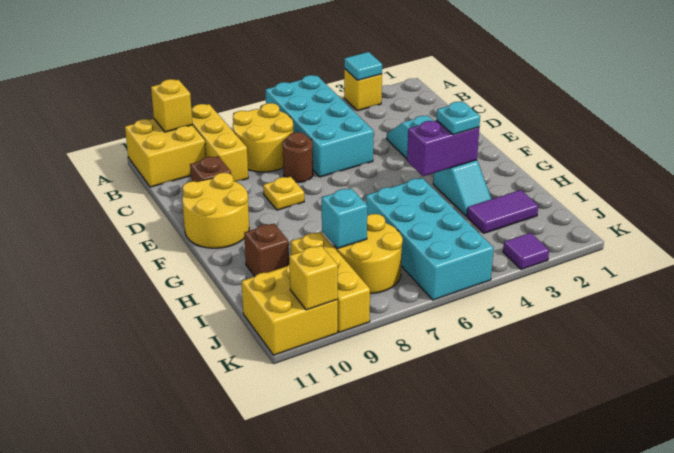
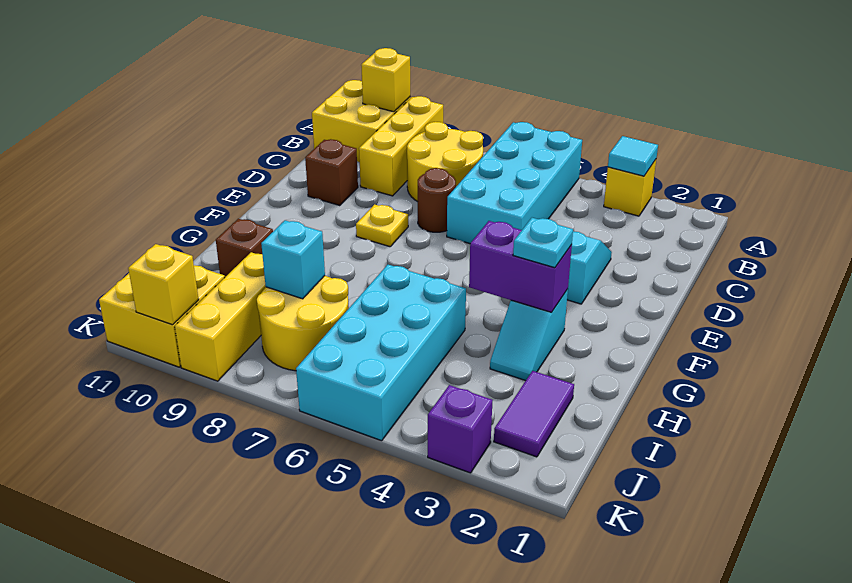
yellow 2x2 round brick [182,173,249,248] -> none
purple 1x2 tile [467,190,538,233] -> purple 1x2 tile turned to [494,371,574,457]
purple 1x1 tile [503,233,549,270] -> purple 1x1 brick [428,385,493,473]

